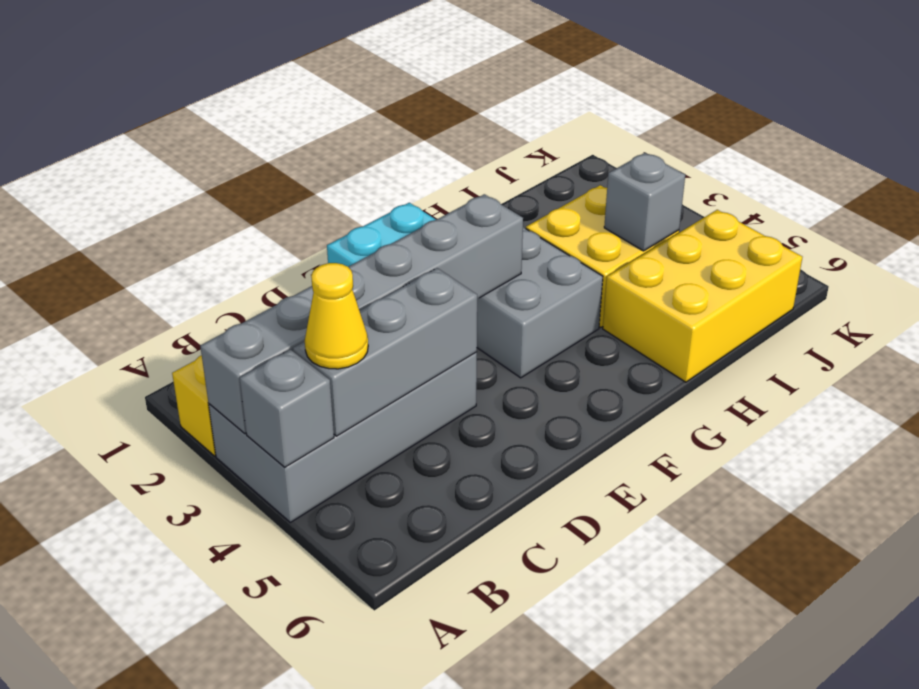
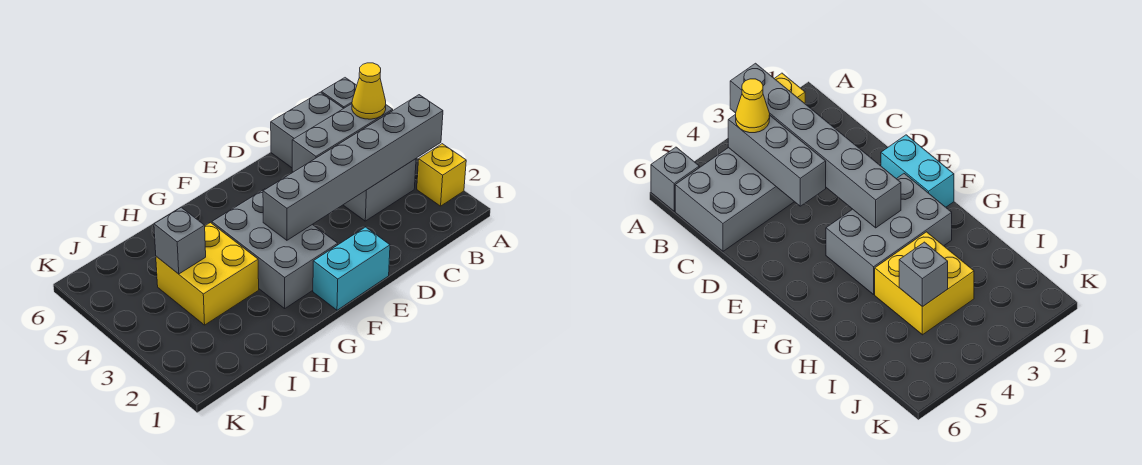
grey 2x4 brick [209,352,477,522] -> grey 2x4 brick turned to [271,92,416,221]
grey 1x1 brick [240,349,334,467] -> grey 1x1 brick moved to [321,78,357,108]
yellow 2x3 brick [603,210,802,382] -> none

